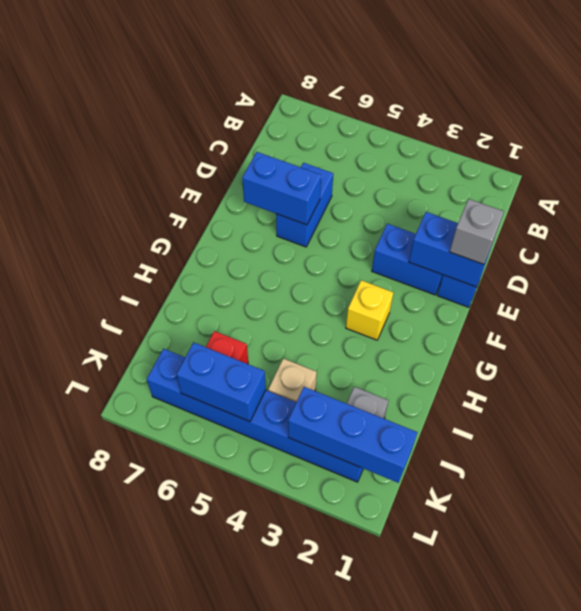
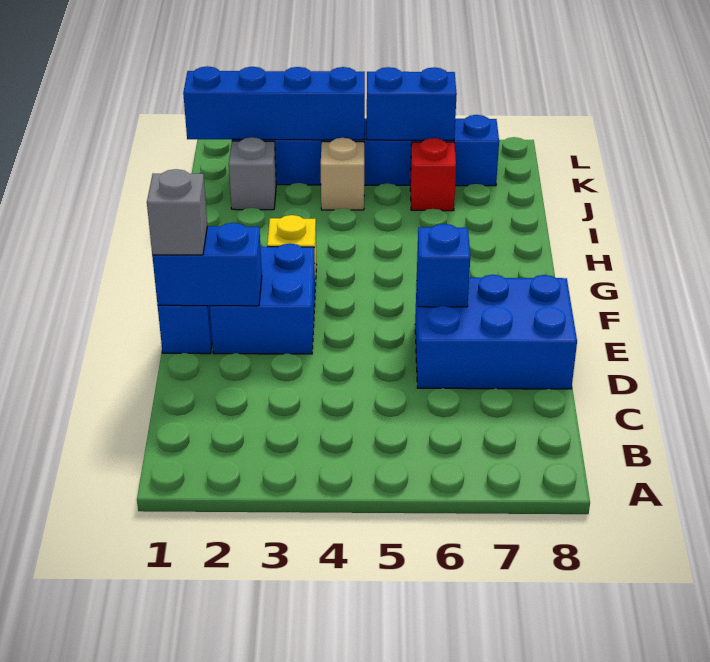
blue 1x2 brick [276,163,333,247] -> blue 2x3 brick [415,275,577,389]
blue 1x2 brick [372,224,443,295] -> blue 2x2 brick [210,244,315,354]
blue 1x2 brick [242,152,321,225] -> blue 1x1 brick [417,224,470,307]
blue 1x3 brick [288,387,417,483] -> blue 1x4 brick [183,66,365,140]

